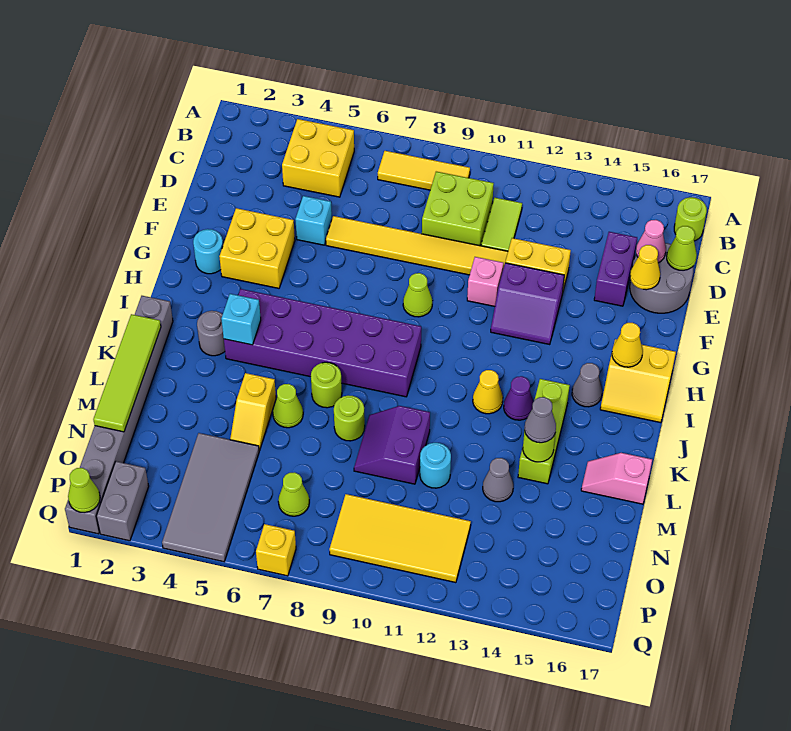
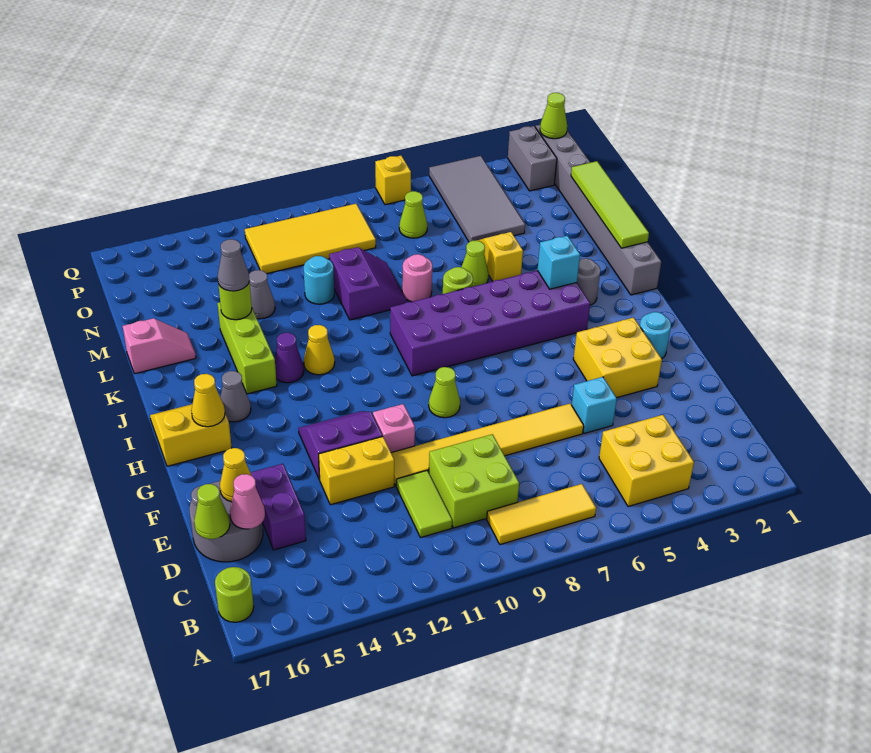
lime 1x1 round brick [334,395,365,441] -> pink 1x1 round brick [402,254,432,302]

